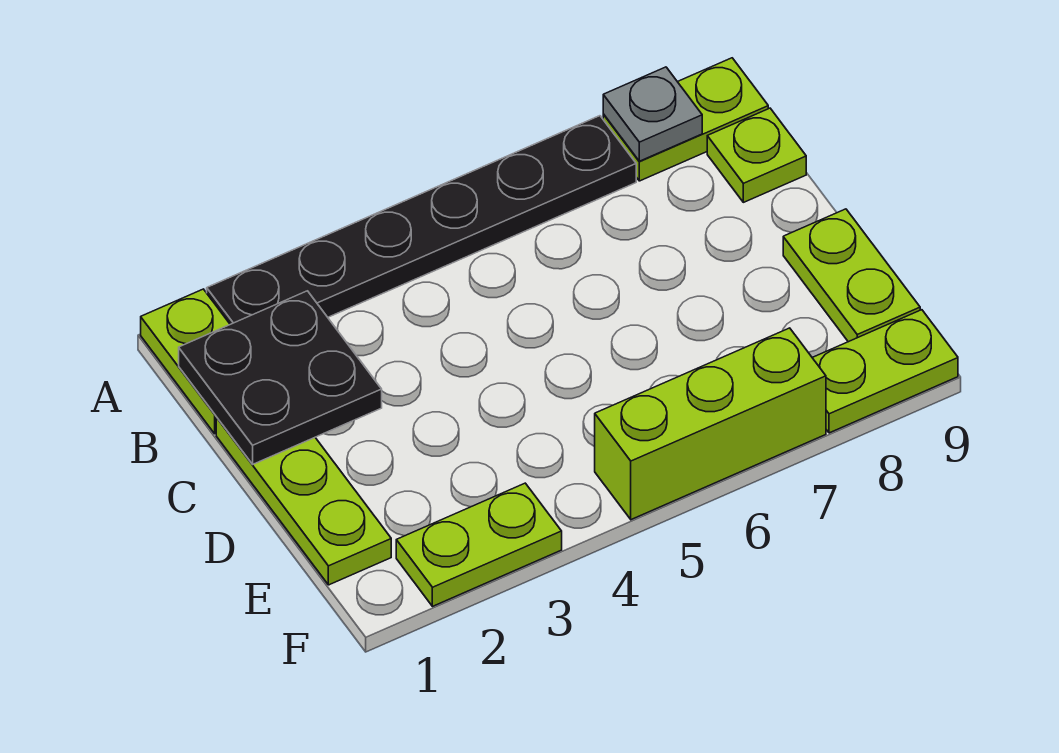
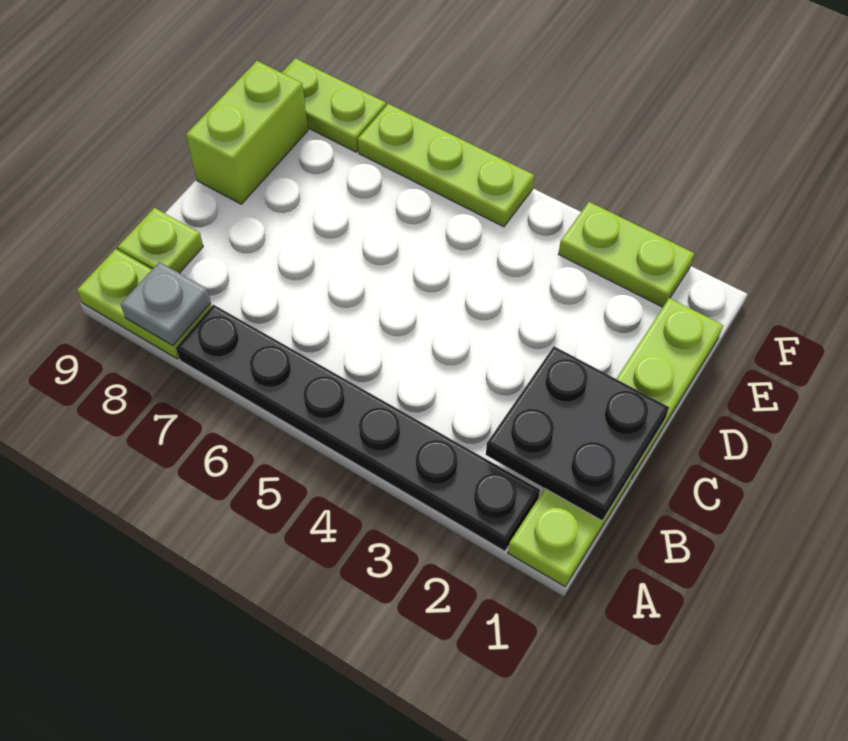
lime 1x2 plate [783,209,920,342] -> lime 1x2 brick [186,61,308,204]
lime 1x3 brick [595,328,826,520] -> lime 1x3 plate [358,104,534,227]

